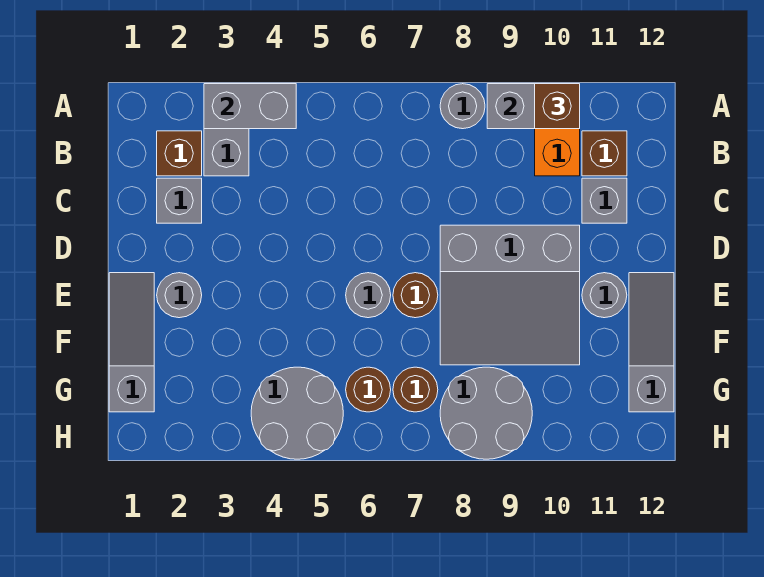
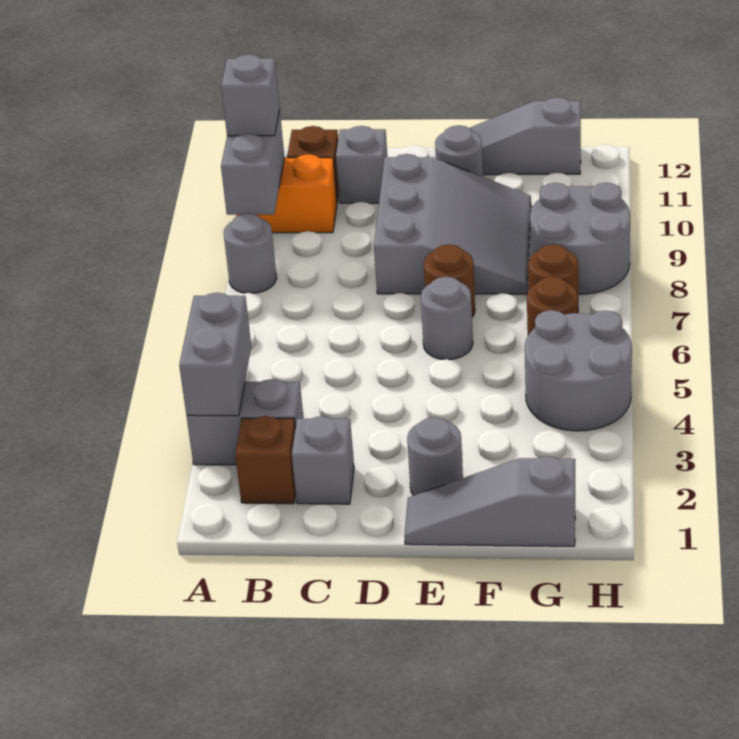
brown 1x1 brick [535,84,580,129] -> grey 1x1 brick [221,54,280,136]

